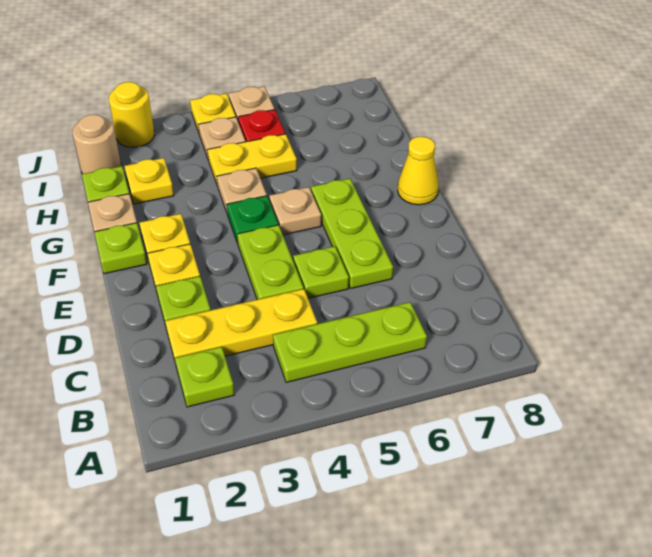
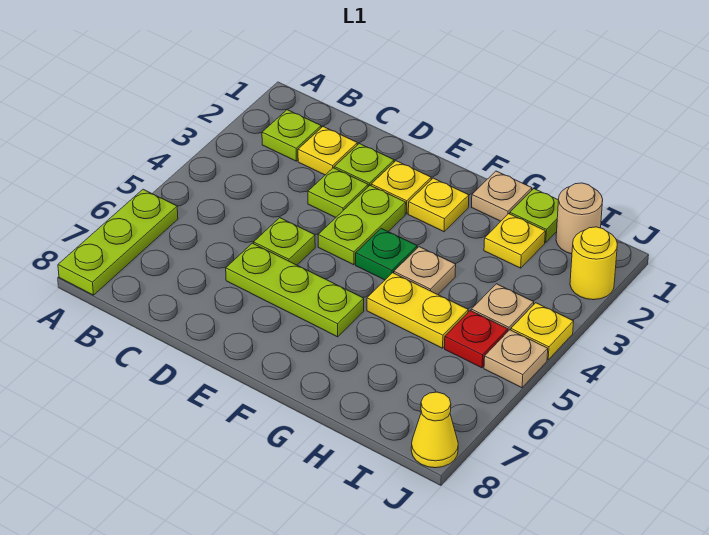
lime 1x3 plate [273,302,427,382] -> lime 1x3 plate moved to [58,189,178,295]
yellow 1x3 plate [165,289,317,364] -> yellow 1x1 plate [298,127,357,175]
lime 1x2 plate [237,225,304,300] -> lime 1x2 plate turned to [318,185,406,265]
lime 1x1 plate [95,223,147,274] -> lime 1x1 plate moved to [308,168,368,217]
tan 1x1 plate [269,187,321,235] -> none
yellow 1x1 cone [398,137,439,205] -> yellow 1x1 cone moved to [411,392,458,468]
yellow 1x2 plate [207,134,297,186] -> yellow 1x2 plate turned to [367,273,468,348]

